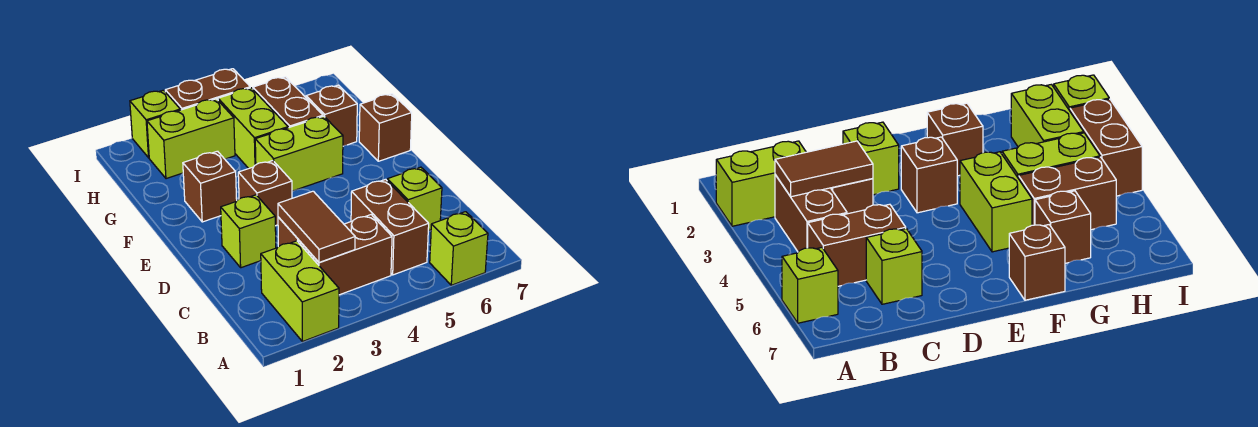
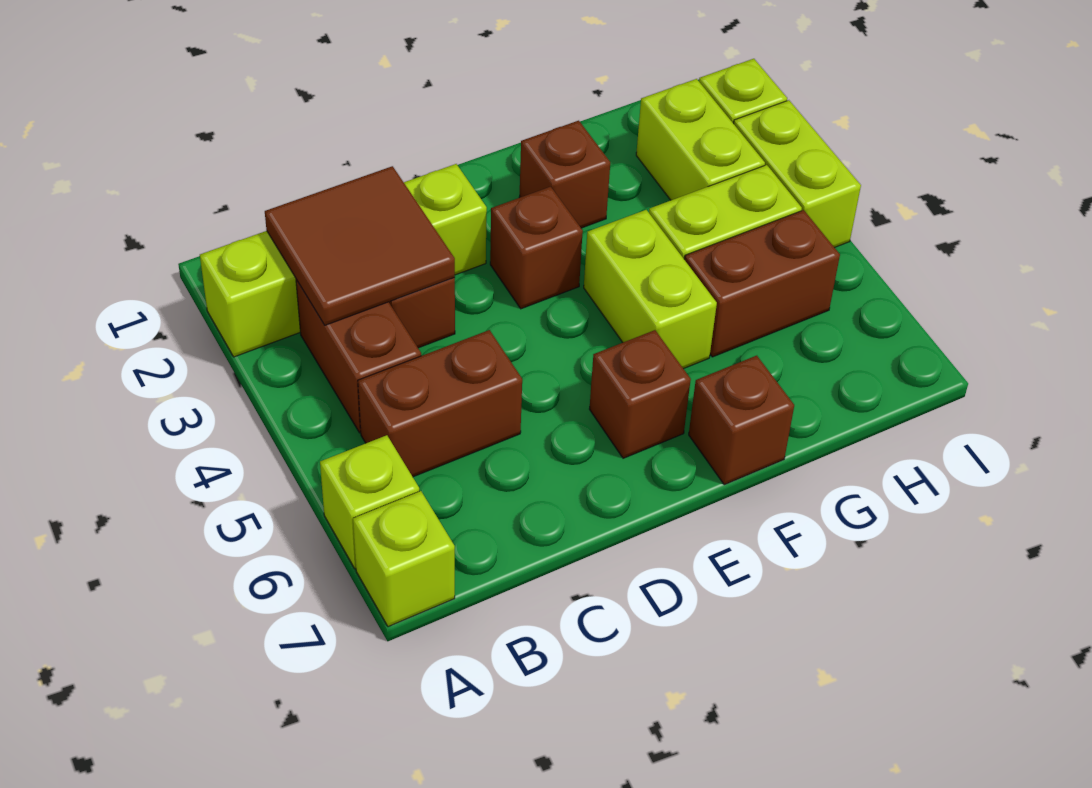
brown 1x2 tile [278,191,355,262] -> brown 2x2 tile [265,166,455,325]
lime 1x1 brick [387,167,442,231] -> lime 1x1 brick moved to [353,491,455,627]
brown 1x1 brick [306,85,357,146] -> brown 1x1 brick moved to [590,330,691,458]
brown 1x2 brick [165,69,250,110] -> lime 1x2 brick [733,100,861,248]

